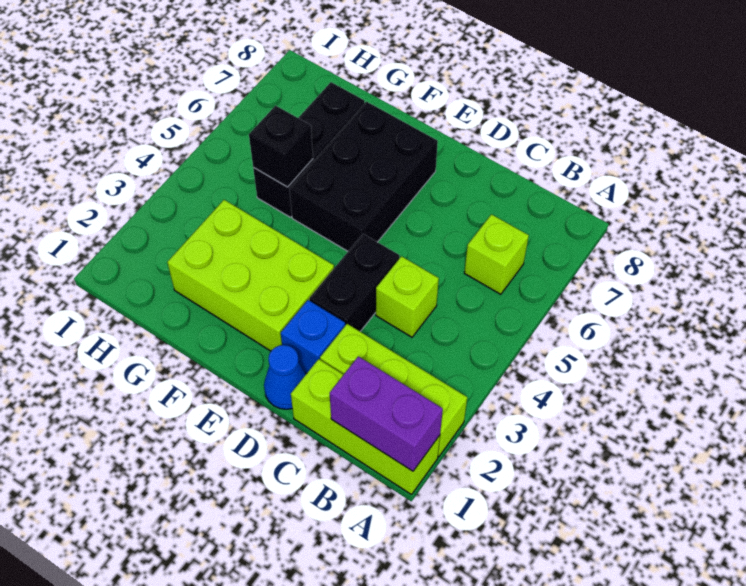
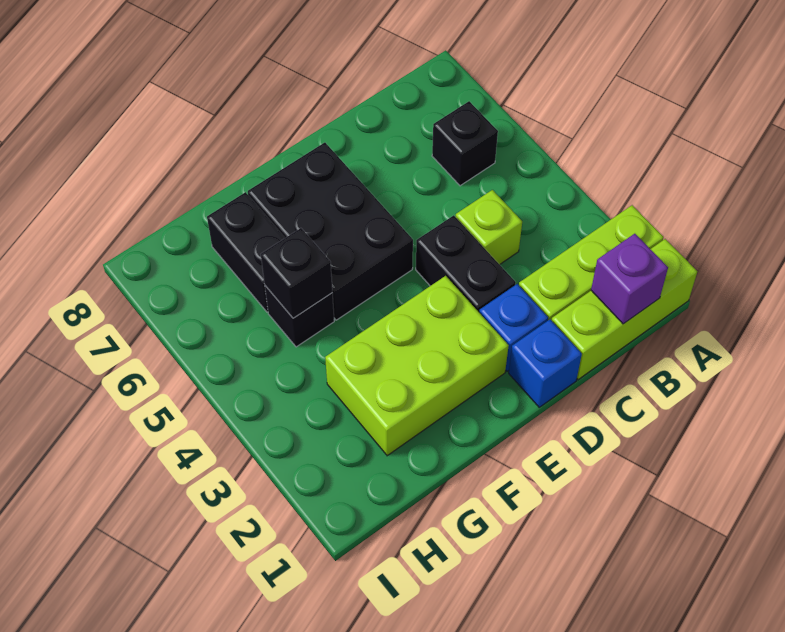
purple 1x2 brick [330,356,443,471] -> purple 1x1 brick [591,234,668,324]
lime 1x1 brick [464,214,529,294] -> black 1x1 brick [432,101,498,186]
blue 1x1 cone [264,345,306,409] -> blue 1x1 brick [509,320,582,407]

